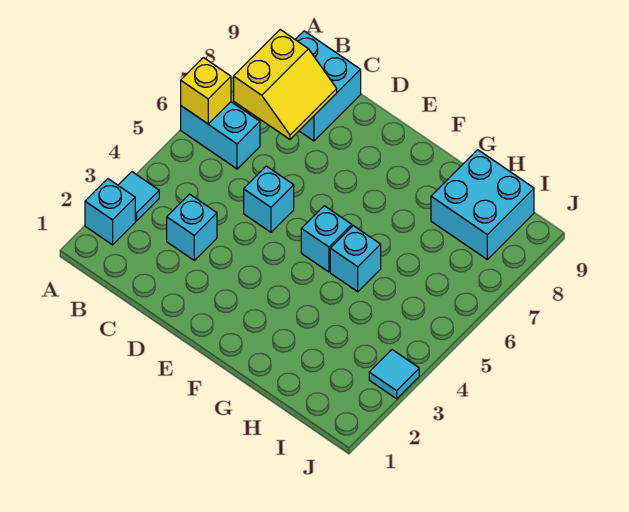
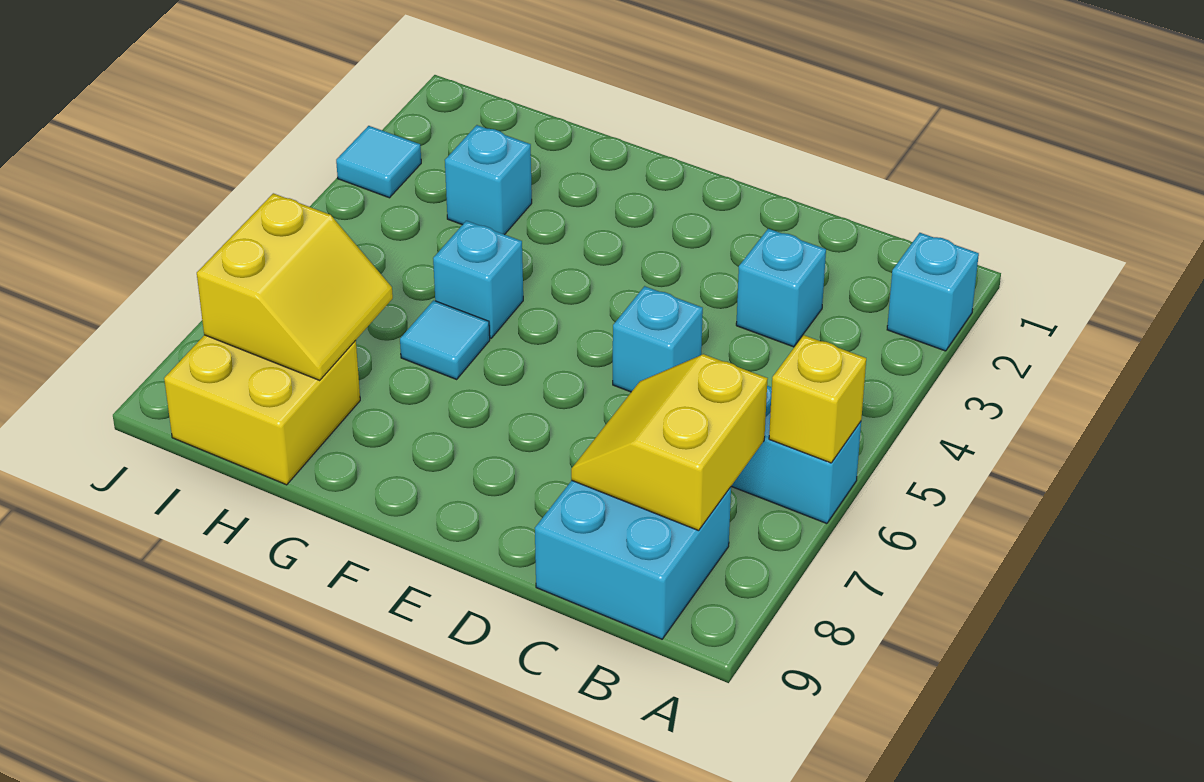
cyan 1x1 tile [118,172,159,221] -> cyan 1x1 tile moved to [400,300,490,379]
cyan 1x1 brick [301,206,352,272] -> cyan 1x1 brick moved to [445,125,532,235]
none -> yellow 2x2 slope [197,193,393,380]
cyan 2x2 brick [431,150,534,259] -> yellow 2x2 brick [164,335,360,485]

